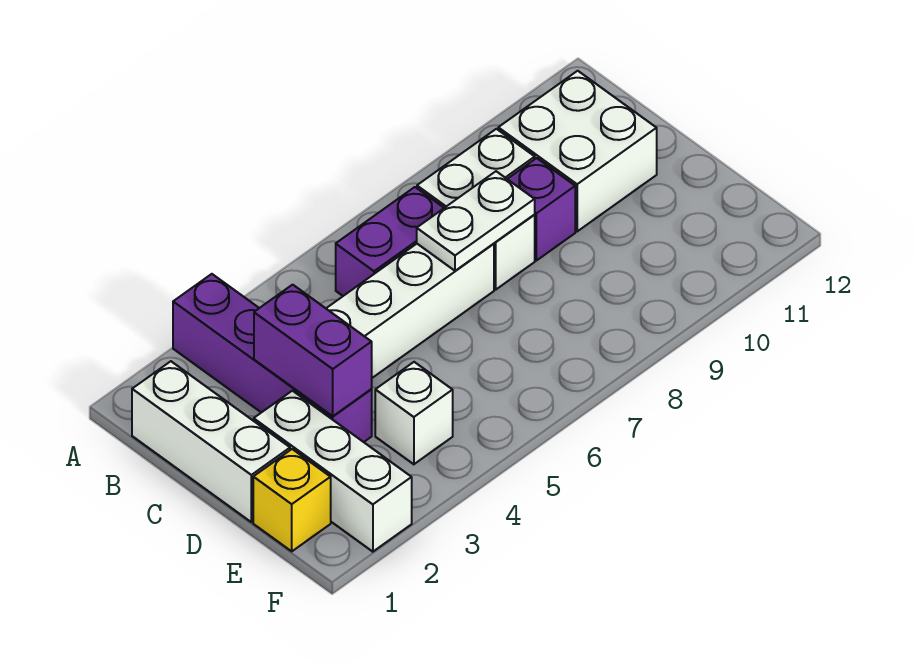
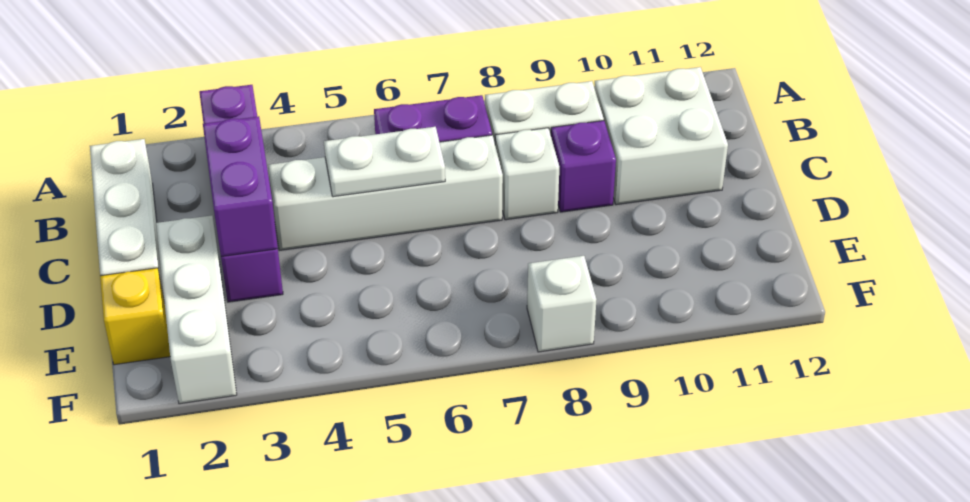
white 1x2 plate [417,171,535,271] -> white 1x2 plate moved to [324,127,445,197]
white 1x1 brick [375,362,453,464] -> white 1x1 brick moved to [527,256,597,352]

